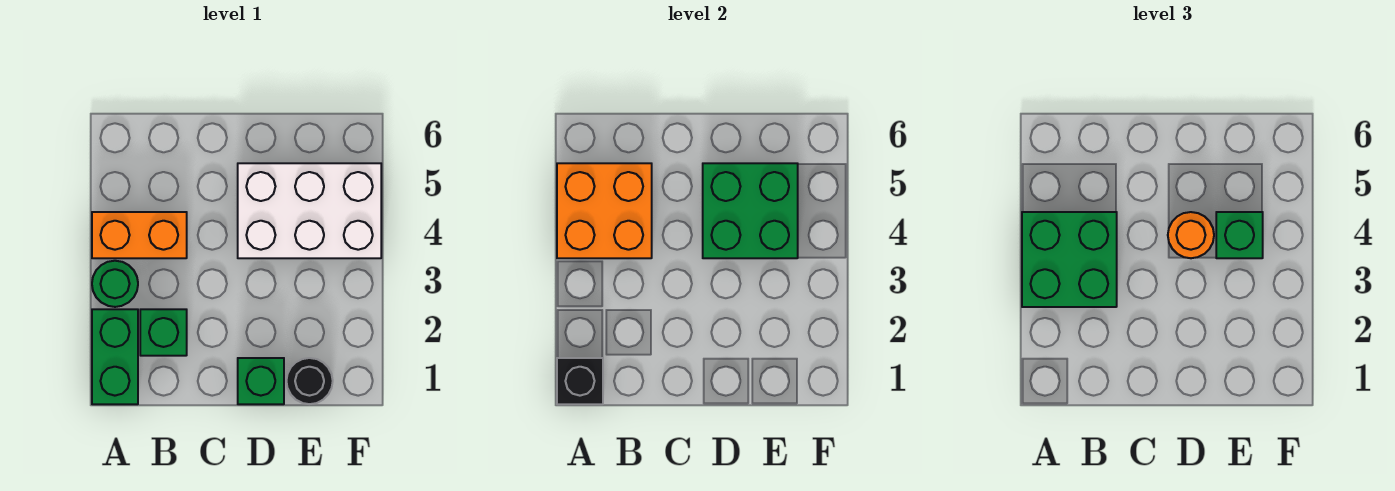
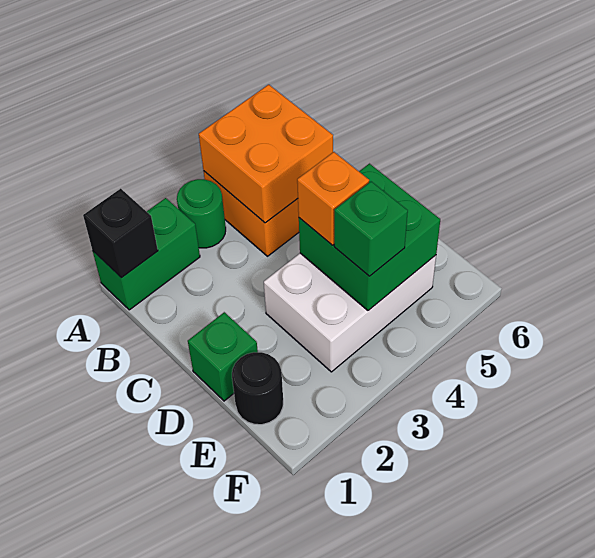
green 2x2 brick [1022,212,1117,307] -> none
green 1x1 brick [140,309,187,356] -> none
white 2x3 brick [238,163,381,258] -> white 2x3 brick turned to [264,253,436,372]
orange 1x1 round brick [1168,212,1214,258] -> orange 1x1 brick [297,152,369,245]

